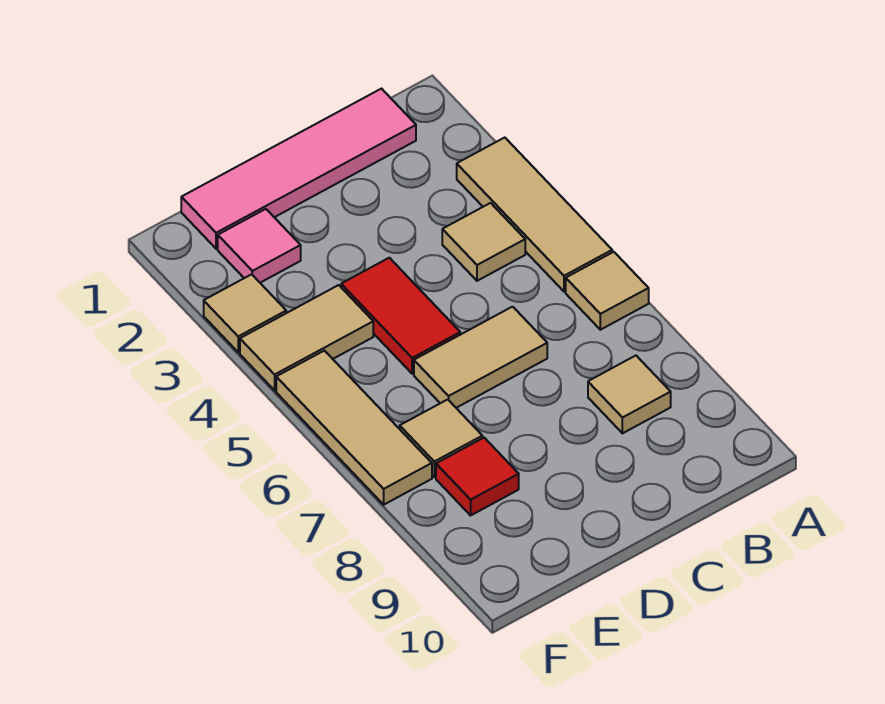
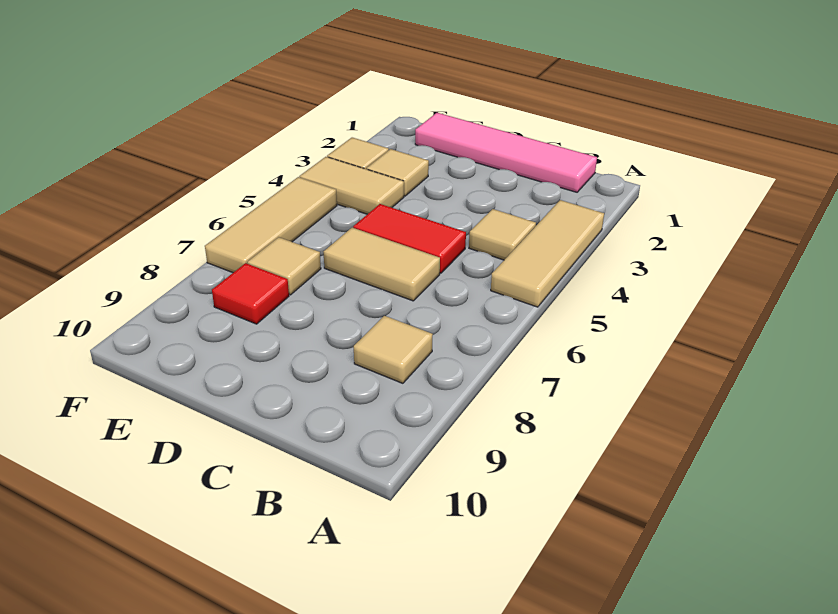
tan 1x1 tile [566,252,649,330] -> tan 1x1 tile moved to [366,149,429,196]
red 1x2 tile [341,258,460,374] -> red 1x2 tile turned to [353,204,466,273]
pink 1x1 tile [218,209,301,283] -> none

